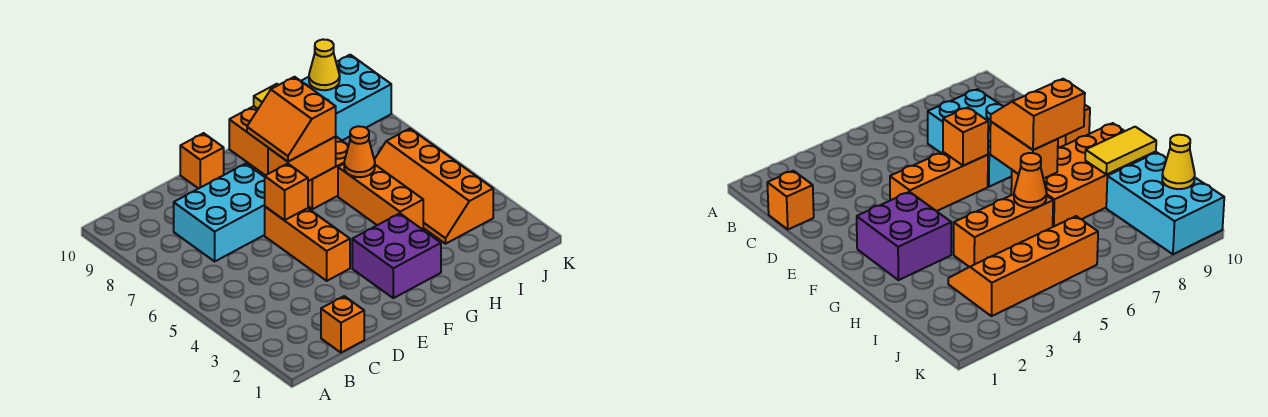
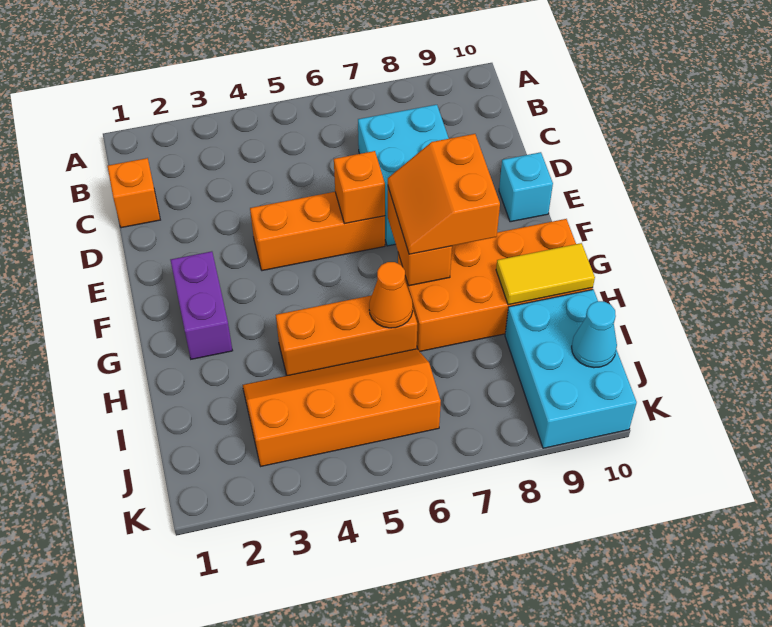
orange 1x1 brick [180,133,224,189] -> cyan 1x1 brick [499,152,553,222]
purple 2x2 brick [352,213,441,298] -> purple 1x2 brick [171,251,233,359]
orange 2x2 slope [247,77,336,162] -> orange 2x2 slope turned to [388,134,500,254]
yellow 1x1 cone [309,39,340,90] -> cyan 1x1 cone [572,301,617,368]

